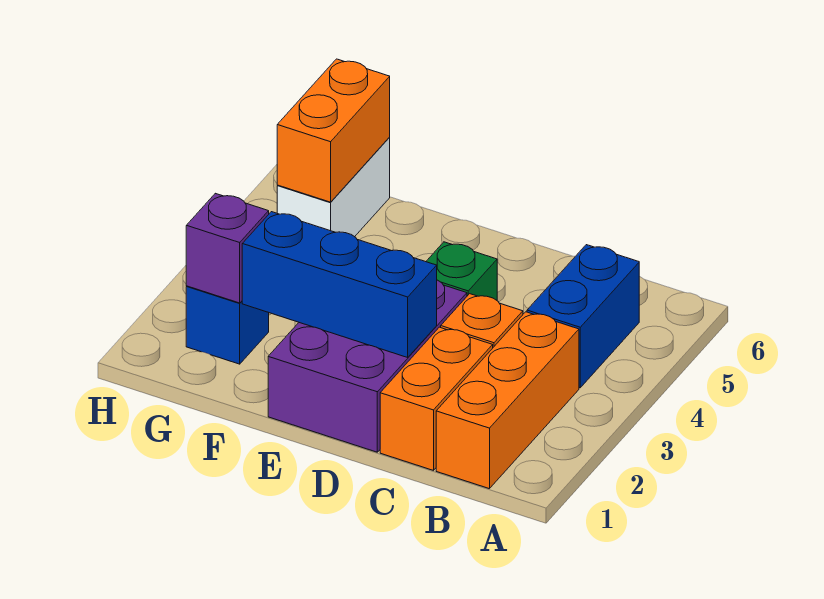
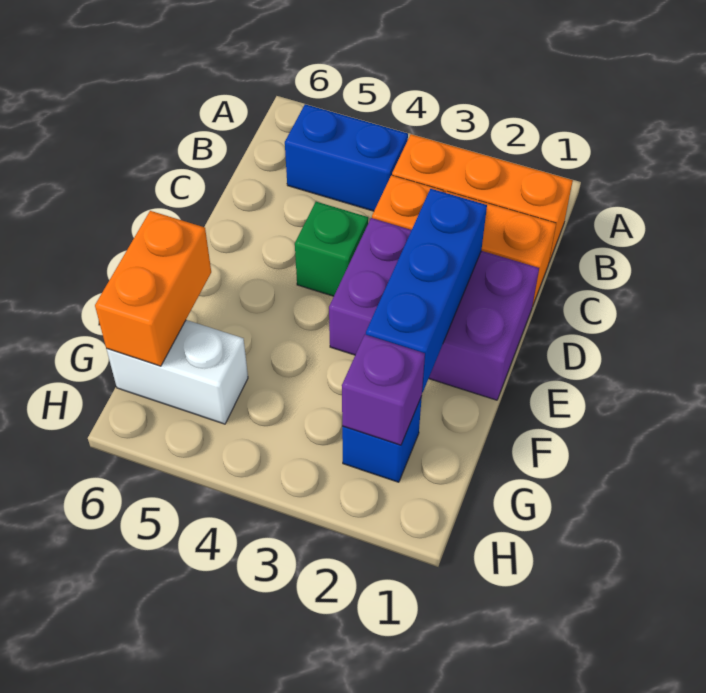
orange 1x2 brick [277,59,390,202] -> orange 1x2 brick turned to [95,211,211,366]

